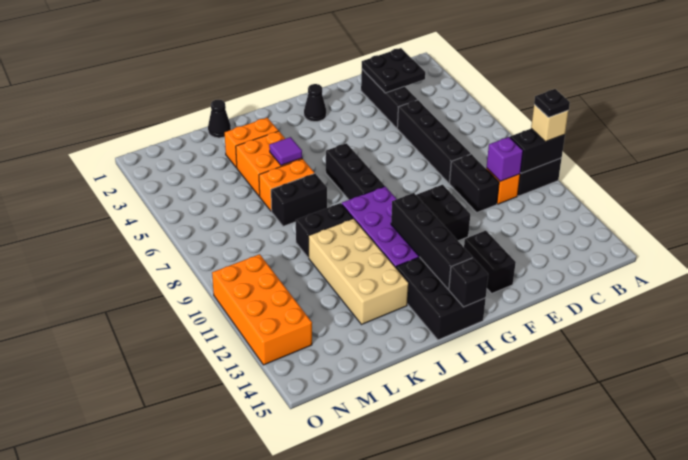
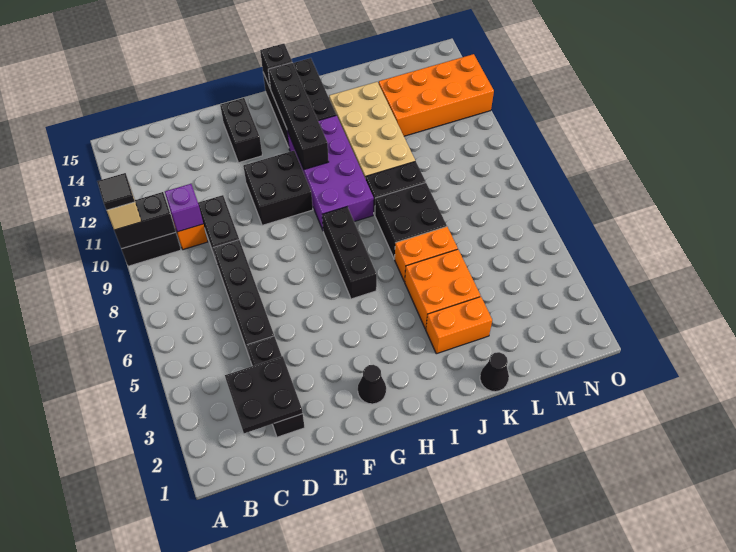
black 1x1 plate [534,89,570,117] -> black 1x1 tile [97,173,135,210]
purple 1x1 tile [269,137,302,165] -> none
black 1x2 brick [271,173,327,226] -> black 2x2 brick [375,183,447,259]
orange 2x4 brick [212,254,312,365] -> orange 2x4 brick turned to [379,54,494,136]

